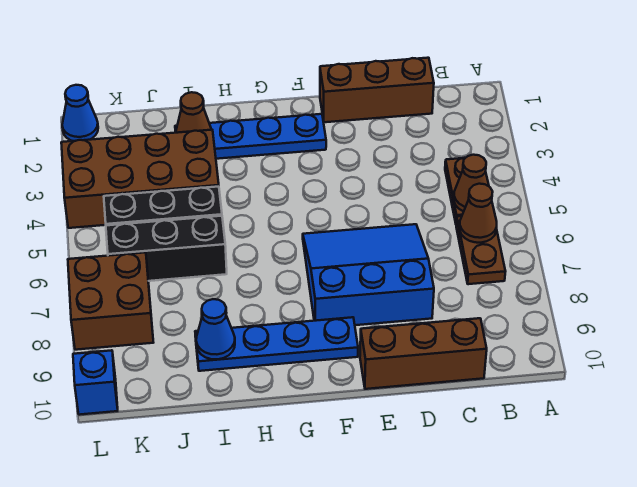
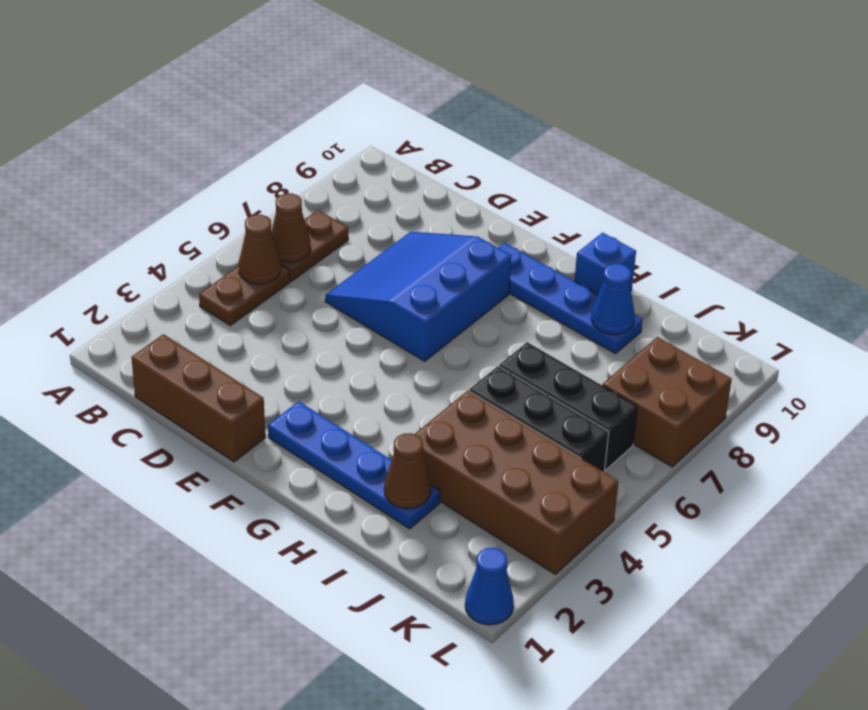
brown 1x3 brick [360,318,487,389] -> none
blue 3x3 slope [303,224,434,325] -> blue 3x3 slope turned to [325,232,511,361]
blue 1x1 brick [73,350,118,415] -> blue 1x1 brick moved to [575,233,636,294]

